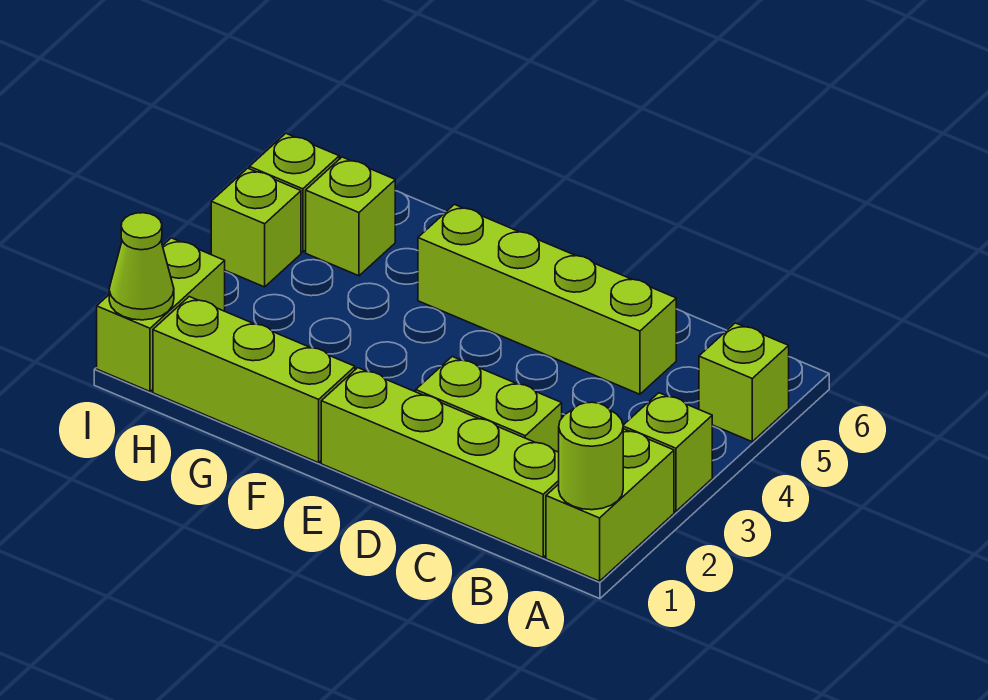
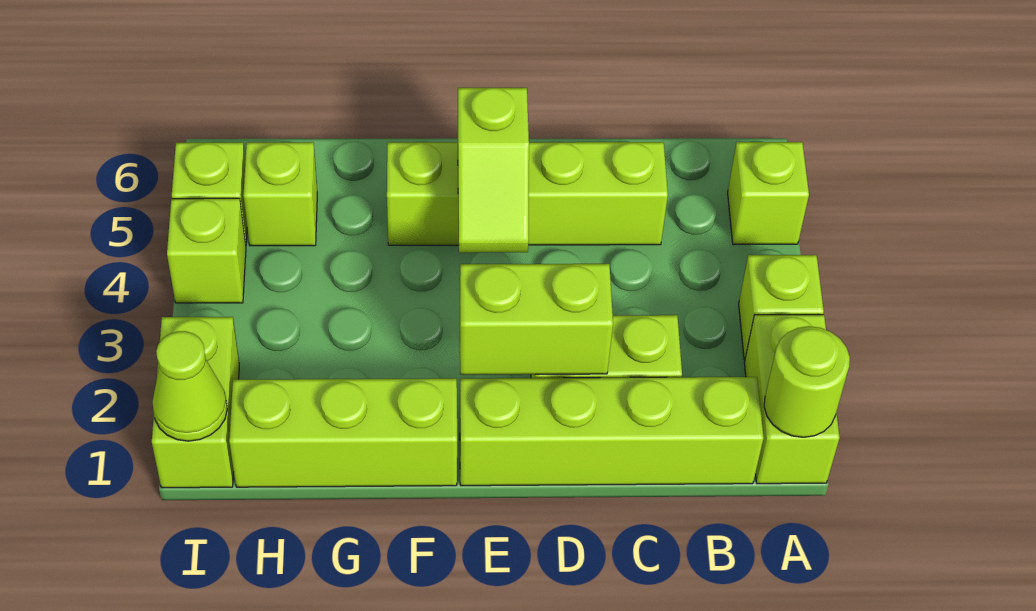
none -> lime 1x2 brick [460,264,613,375]
none -> lime 1x2 slope [458,88,529,253]

